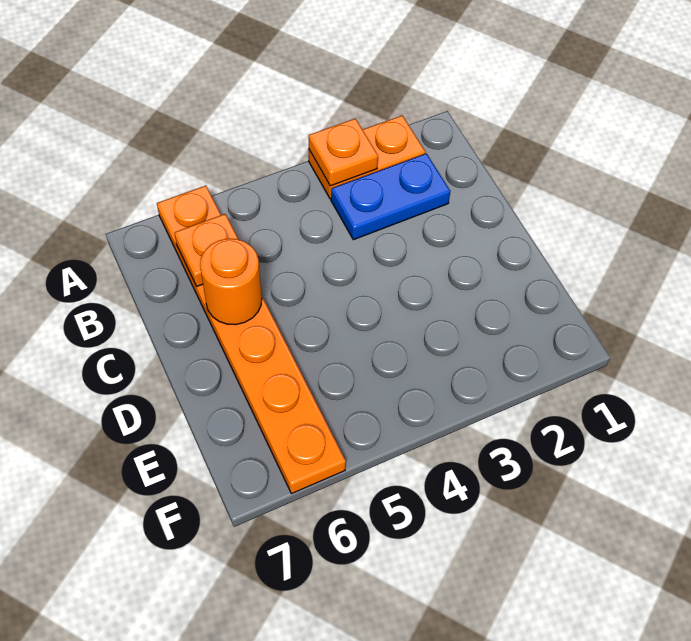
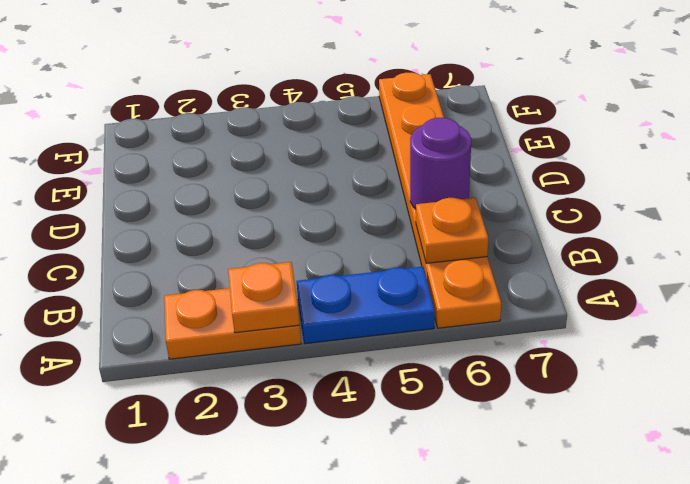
blue 1x2 plate [331,154,450,240] -> blue 1x2 plate moved to [297,267,435,344]
orange 1x1 round brick [200,239,262,325] -> purple 1x1 round brick [410,118,471,209]

